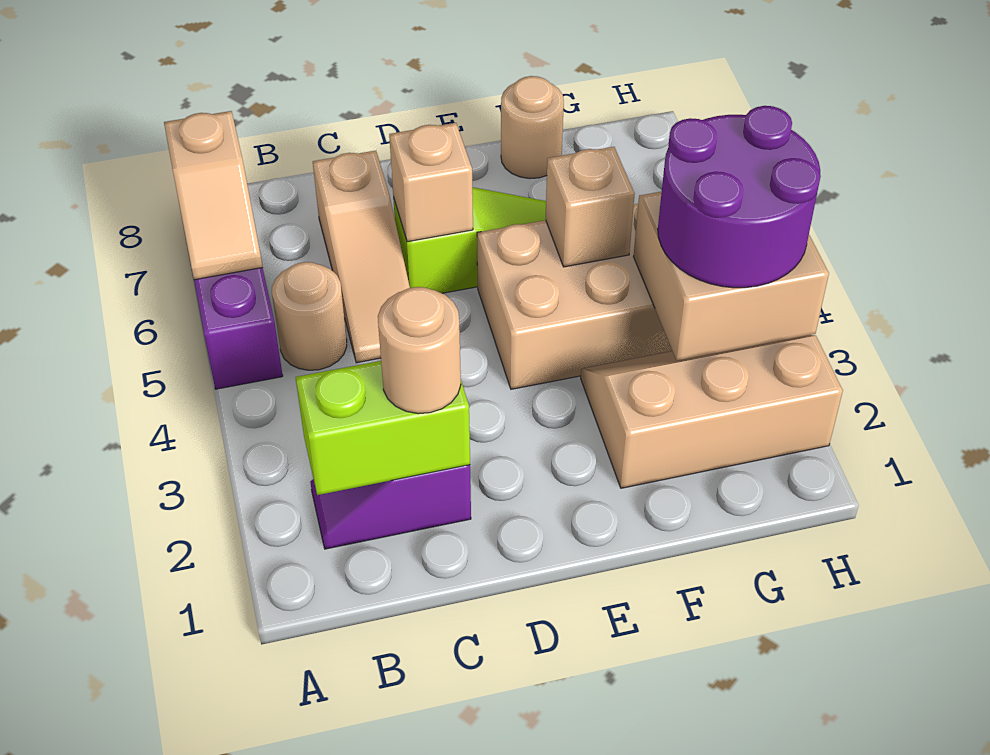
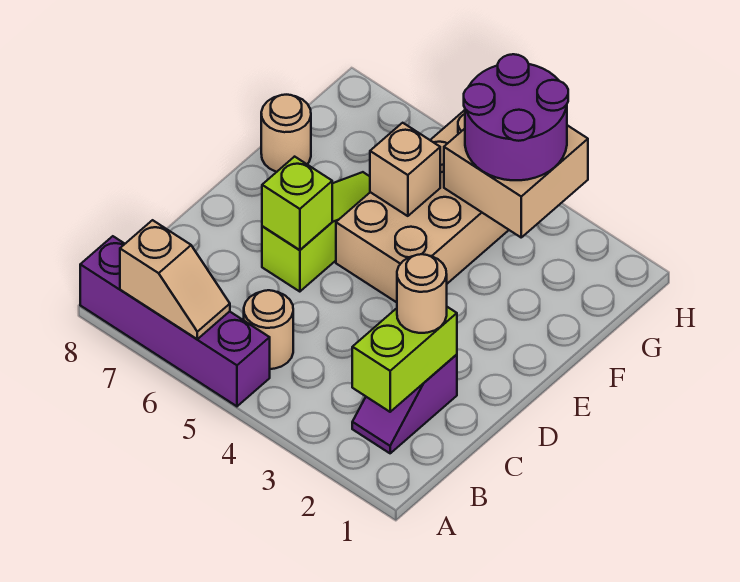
tan 1x3 slope [313,151,410,363] -> none
tan 1x1 brick [389,123,473,242] -> lime 1x1 brick [262,157,332,250]
tan 2x3 slope [581,335,843,488] -> none

